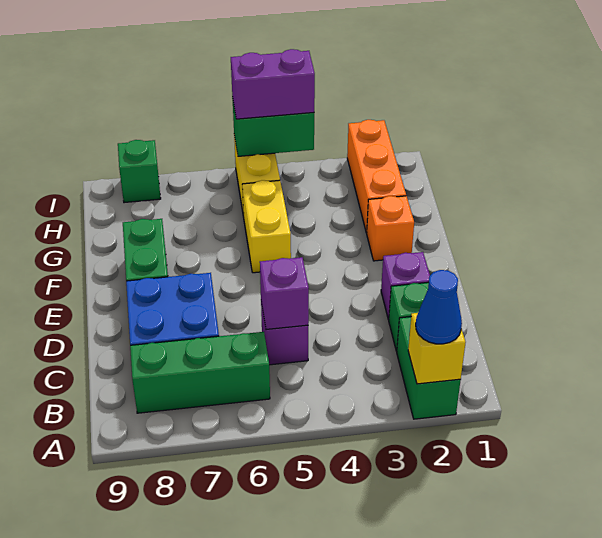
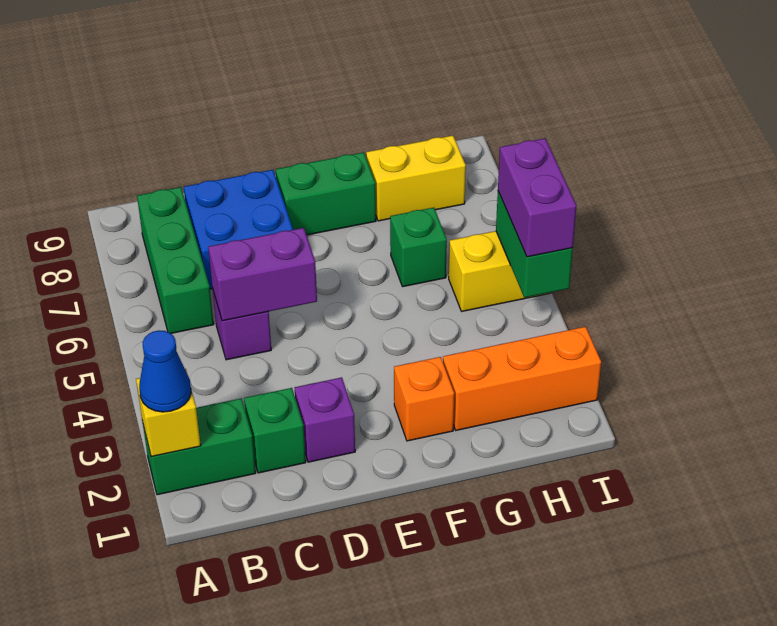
purple 1x1 brick [260,257,309,329] -> purple 1x2 brick [208,228,317,321]
yellow 1x2 brick [242,180,291,273] -> yellow 1x2 brick moved to [366,136,466,221]
green 1x1 brick [118,140,161,203] -> green 1x1 brick moved to [390,208,447,287]

